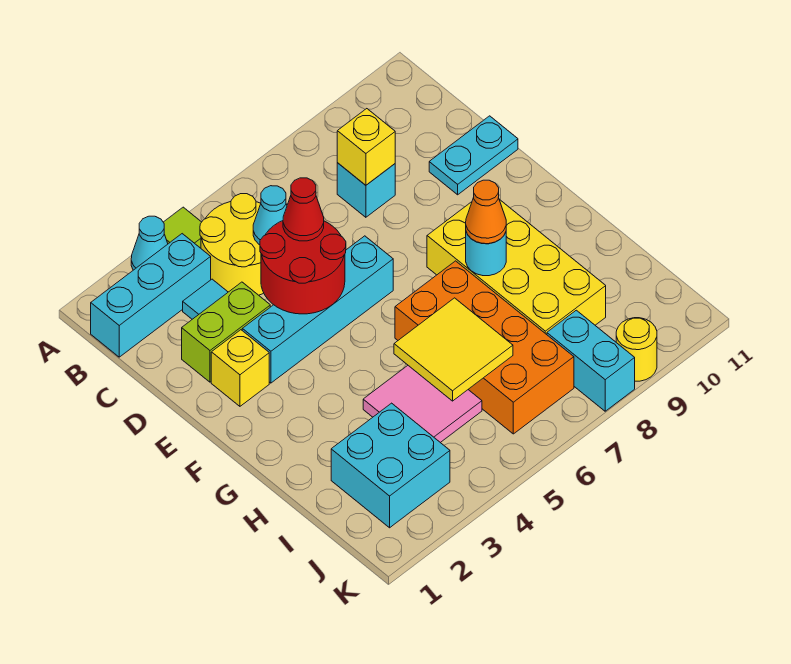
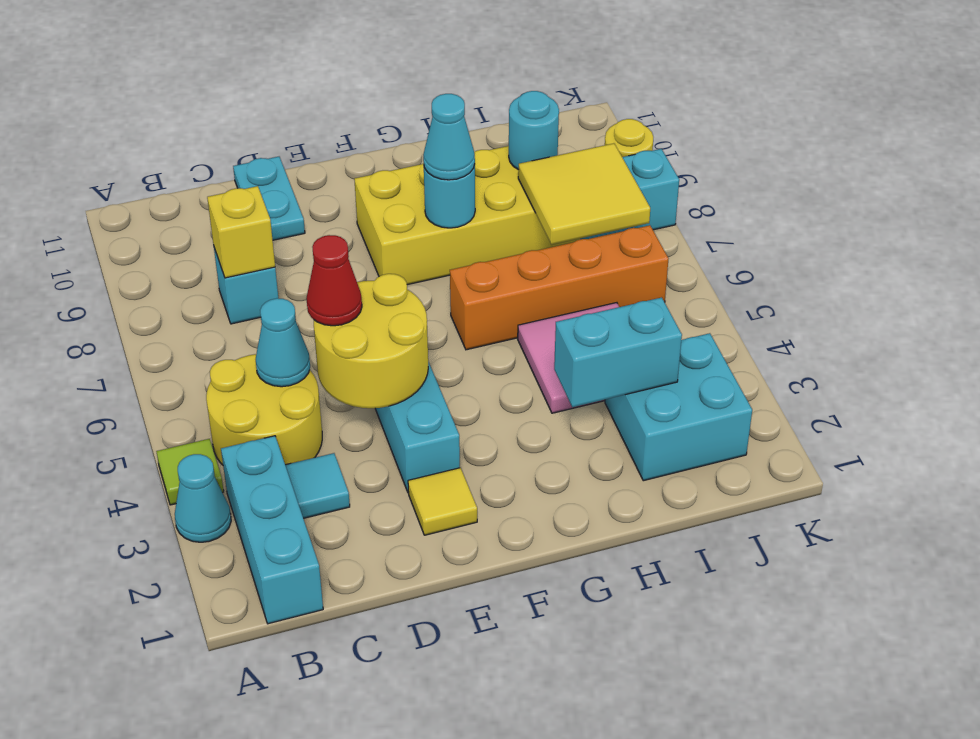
lime 1x2 brick [182,282,270,382] -> none
red 2x2 round brick [260,221,346,314] -> yellow 2x2 round brick [314,274,428,408]
yellow 1x1 brick [211,330,269,406] -> yellow 1x1 tile [408,468,477,535]
orange 2x4 brick [395,261,574,434] -> orange 1x4 brick [450,225,669,350]
orange 1x1 cone [466,180,506,244] -> cyan 1x1 cone [423,94,475,180]
none -> cyan 1x2 brick [554,297,682,407]
yellow 2x2 tile [394,298,513,401] -> yellow 2x2 tile moved to [518,143,650,245]
none -> cyan 1x1 round brick [509,91,559,170]

